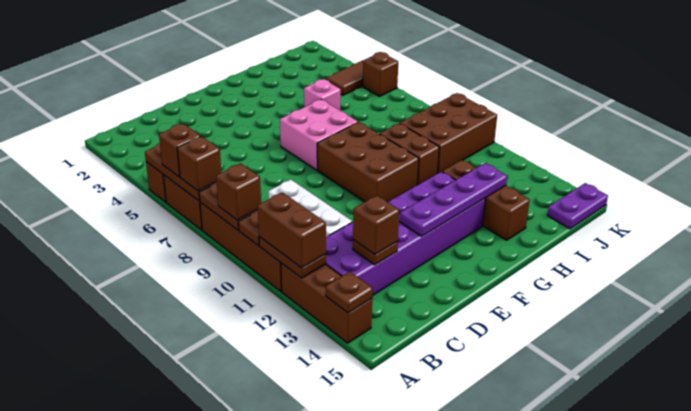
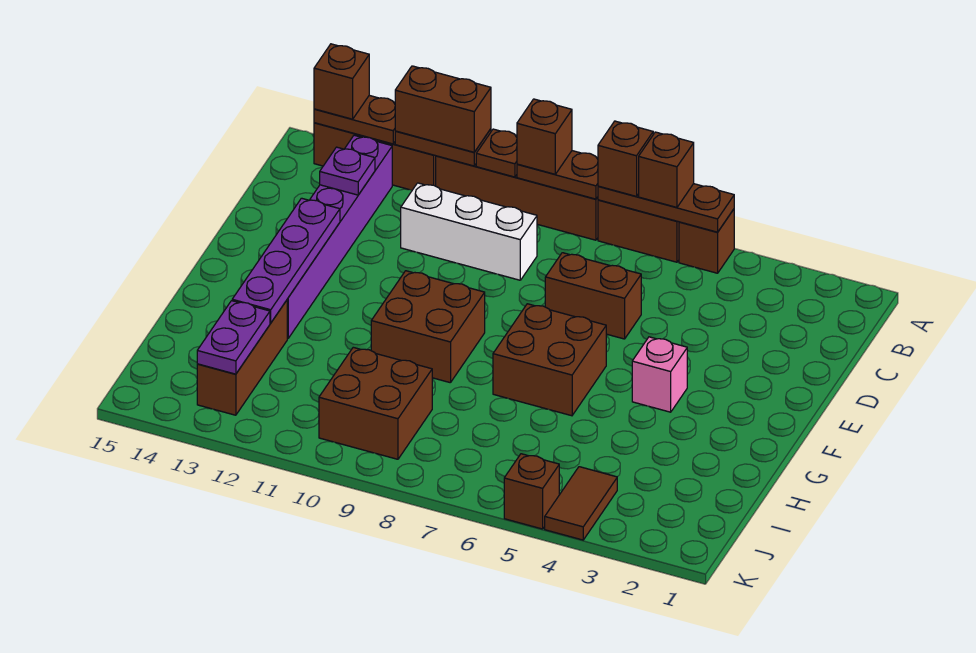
brown 1x1 plate [326,272,373,313] -> brown 1x2 plate [314,95,395,144]
purple 2x6 brick [326,172,486,296] -> purple 1x6 brick [287,135,392,338]
brown 1x1 plate [353,240,398,265] -> purple 1x1 plate [320,147,375,195]
brown 1x1 brick [353,195,399,255] -> brown 1x1 brick moved to [314,44,369,119]
pink 2x2 brick [280,99,358,170] -> brown 2x2 brick [493,304,606,416]
brown 2x3 brick [317,122,419,202] -> brown 2x2 brick [371,271,485,383]
pink 1x1 brick [304,79,341,110] -> pink 1x1 brick moved to [632,337,687,412]
brown 1x2 brick [380,123,439,185] -> brown 1x2 brick moved to [545,253,641,339]
brown 1x3 brick [442,160,530,240] -> brown 1x3 brick turned to [197,300,287,415]
brown 2x3 brick [400,93,497,174] -> brown 2x2 brick [319,347,432,459]
purple 1x2 plate [547,183,608,229] -> purple 1x2 plate moved to [197,301,270,374]

